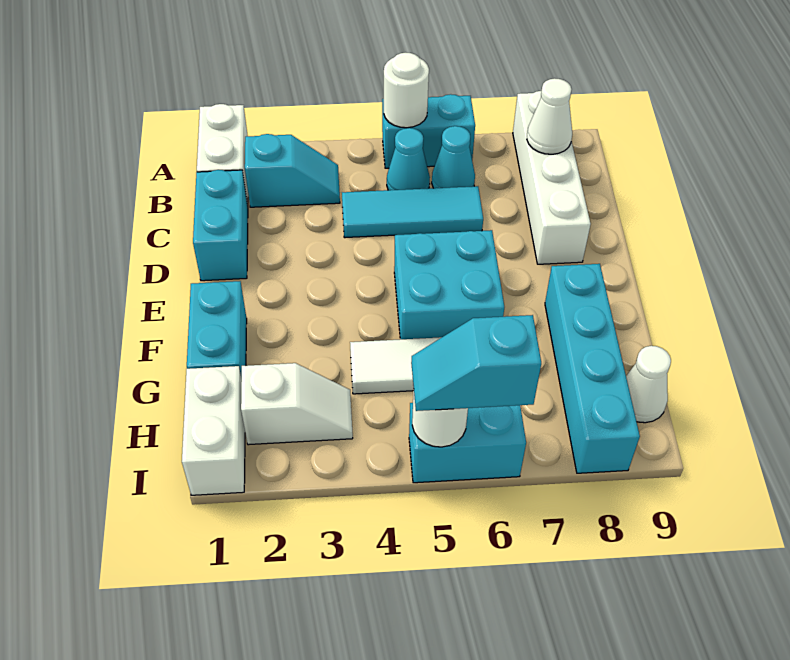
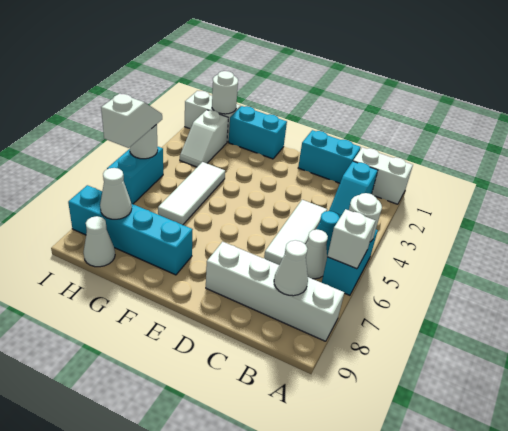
none -> white 1x1 brick [327,209,375,269]
cyan 1x1 cone [432,126,475,188] -> white 1x1 cone [306,229,328,279]
cyan 1x3 tile [342,186,483,238] -> white 1x3 tile [264,200,327,265]
cyan 2x2 brick [394,230,504,339] -> none
none -> white 1x1 round brick [212,71,238,114]
none -> white 1x1 cone [100,168,132,219]
cyan 1x2 slope [411,315,541,411] -> white 1x2 slope [101,94,162,148]

